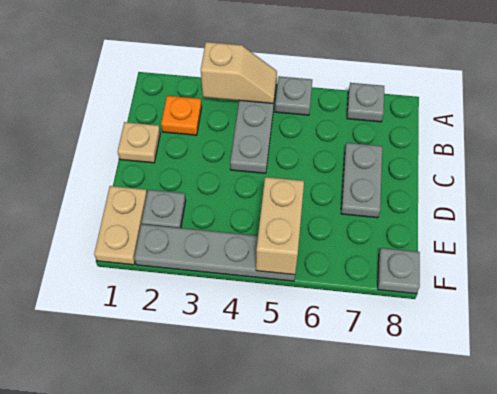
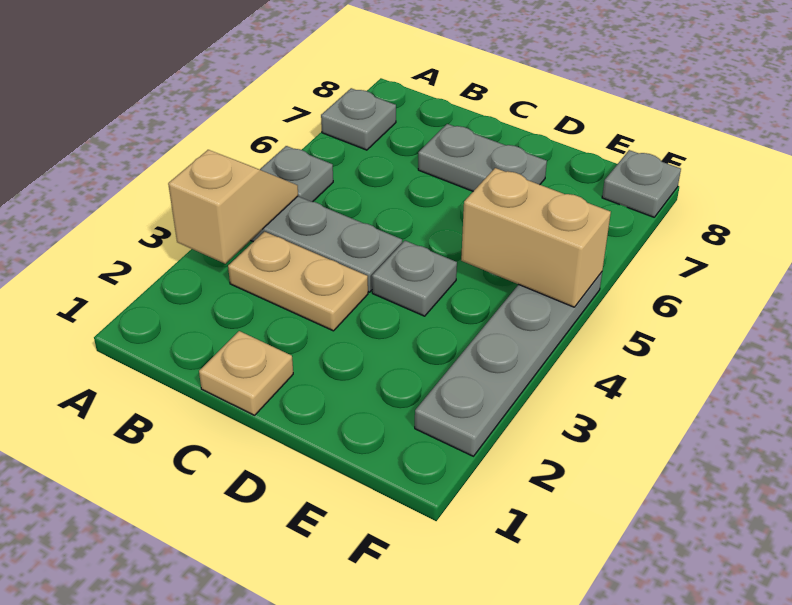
orange 1x1 plate [161,96,202,135] -> none
tan 1x2 plate [94,186,147,265] -> tan 1x2 plate moved to [228,232,368,331]
grey 1x1 plate [142,190,186,228] -> grey 1x1 plate moved to [372,241,457,316]

